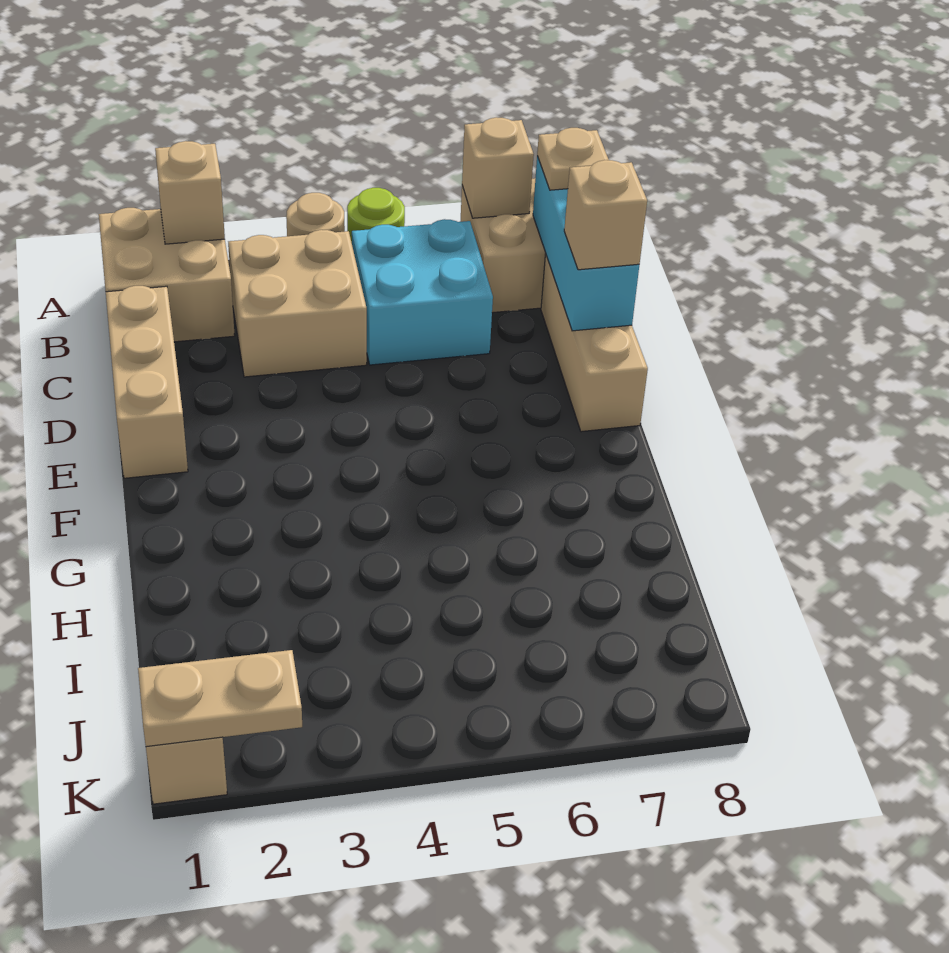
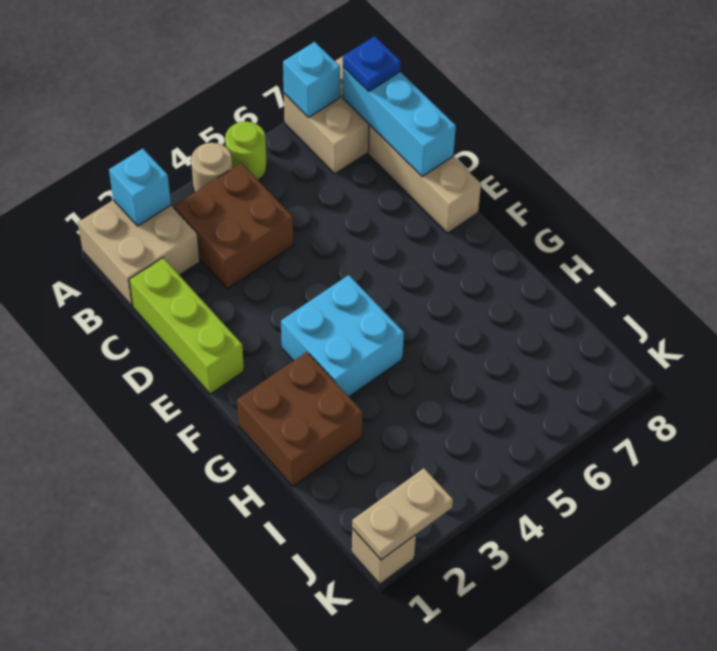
tan 1x1 brick [155,141,225,244] -> cyan 1x1 brick [109,149,171,226]
tan 1x1 brick [462,117,534,218] -> cyan 1x1 brick [283,42,340,117]
tan 2x2 brick [228,230,367,377] -> brown 2x2 brick [174,163,293,289]
cyan 2x2 brick [352,219,493,365] -> cyan 2x2 brick moved to [281,275,404,396]
tan 1x1 plate [537,128,609,190] -> blue 1x1 plate [343,36,401,91]
tan 1x3 brick [106,286,188,478] -> lime 1x3 brick [129,258,244,394]
tan 1x1 brick [564,160,647,270] -> none
none -> brown 2x2 brick [237,352,363,486]

